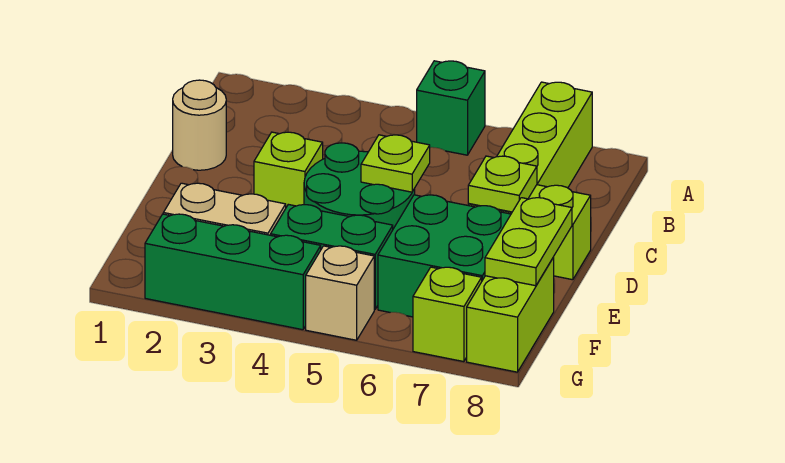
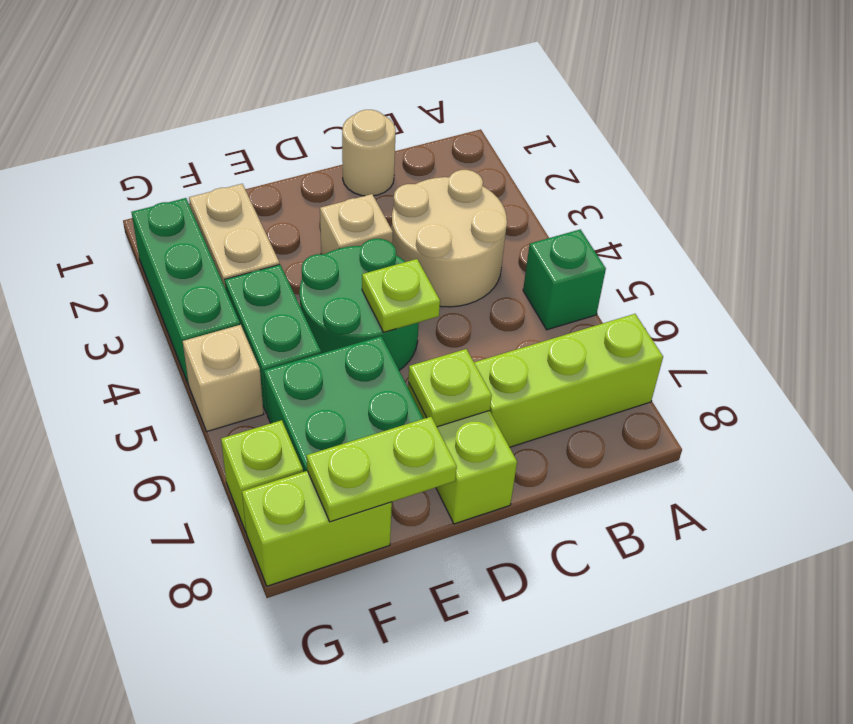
none -> tan 2x2 round brick [392,170,507,307]
lime 1x1 brick [254,132,323,207] -> tan 1x1 brick [320,194,393,254]

